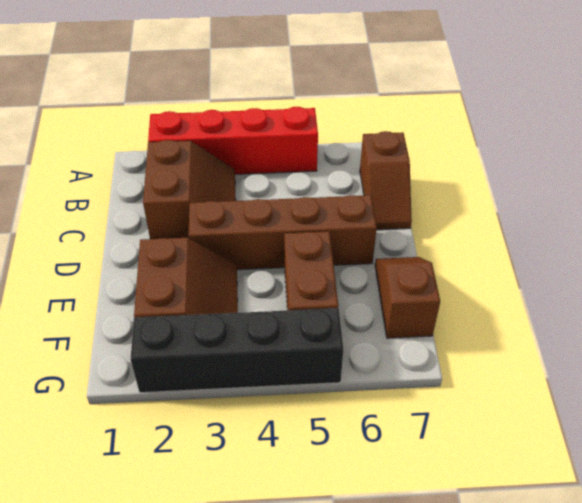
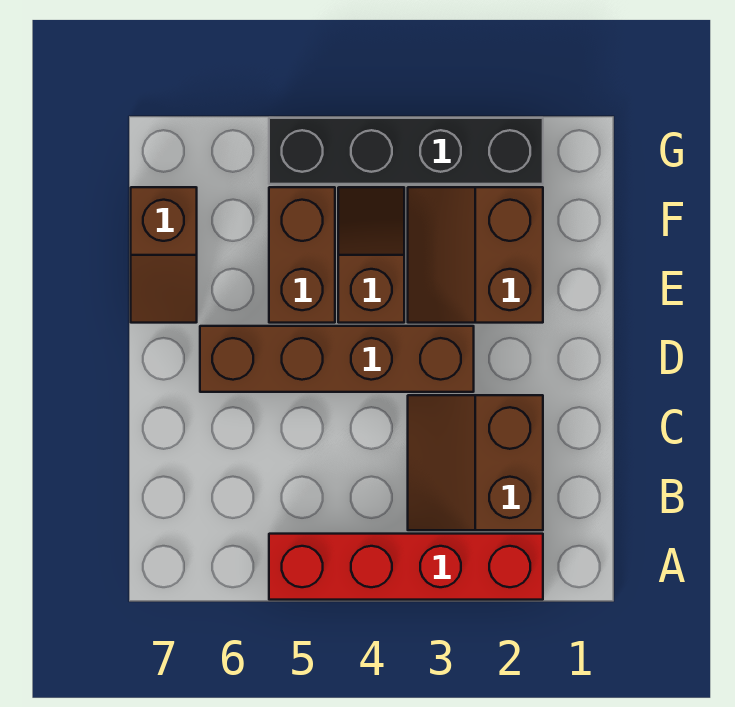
brown 1x2 slope [360,131,412,230] -> brown 1x2 slope moved to [338,187,404,323]

